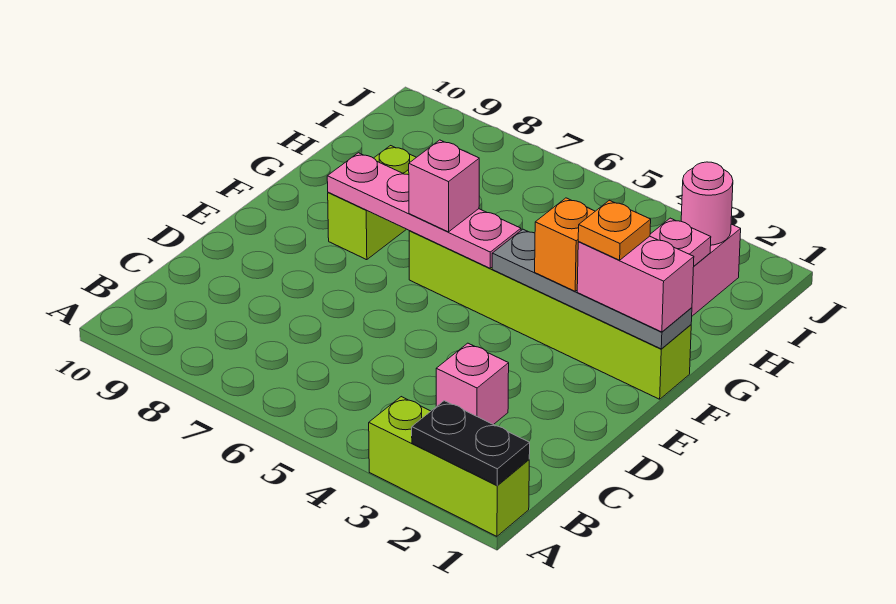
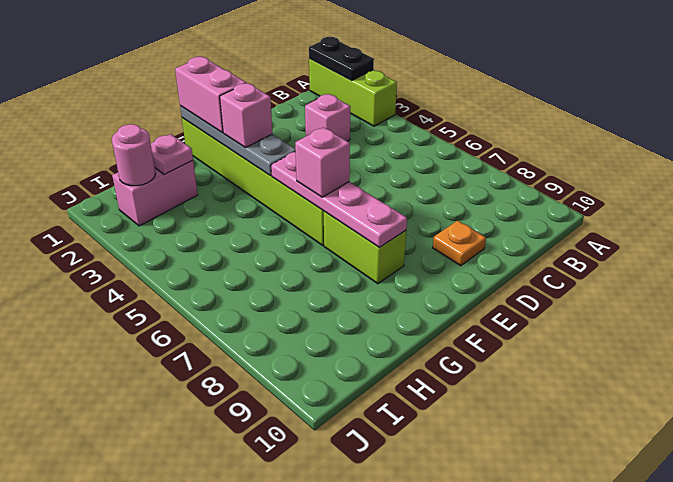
orange 1x1 plate [578,200,651,260] -> orange 1x1 plate moved to [433,221,486,266]
orange 1x1 brick [535,198,595,291] -> pink 1x1 brick [220,83,273,147]
lime 1x2 brick [328,146,416,260] -> lime 1x2 brick turned to [324,211,406,284]

